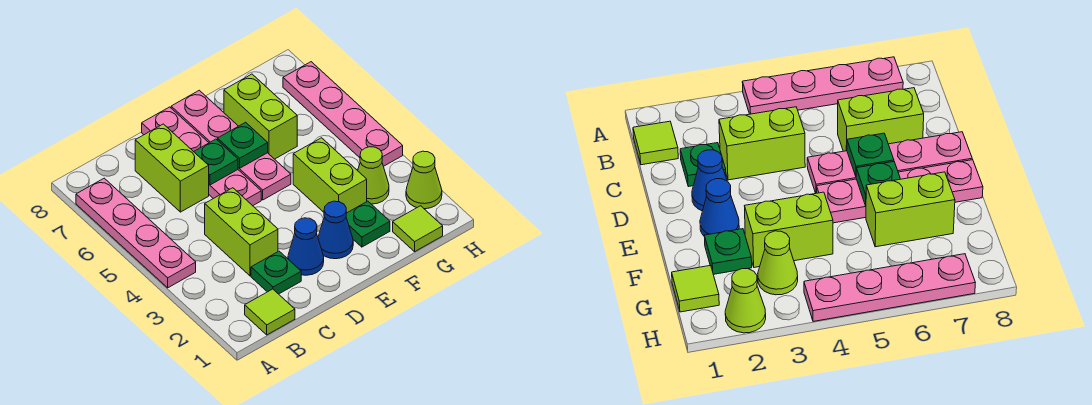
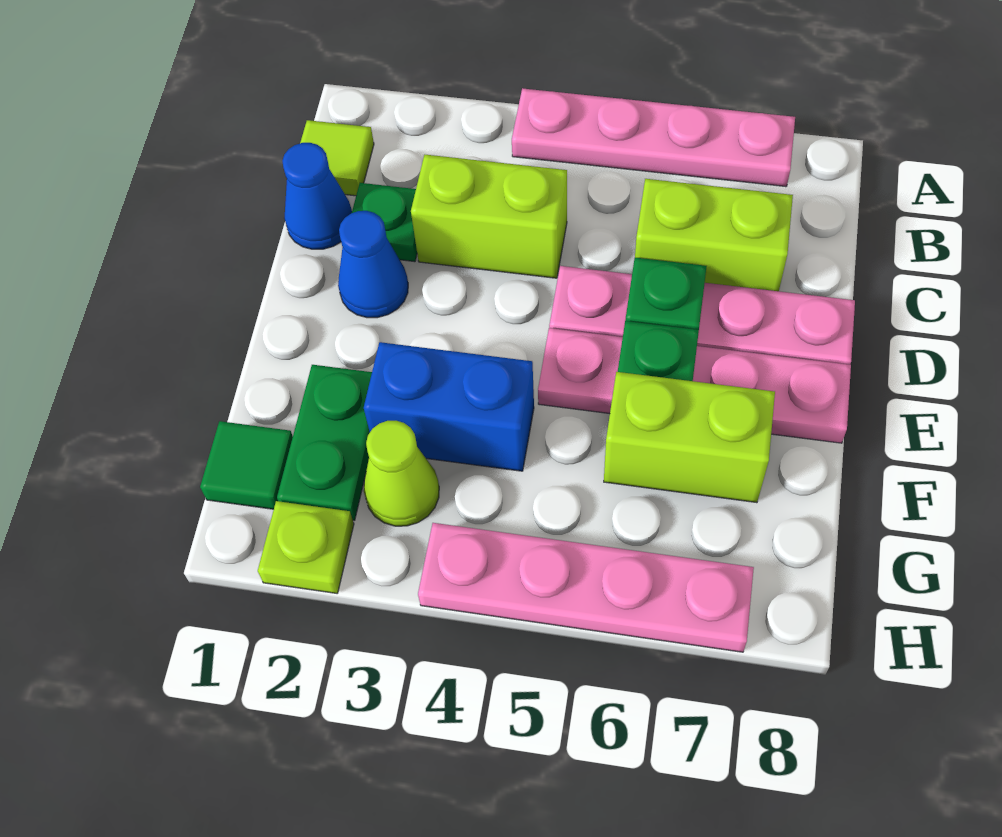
blue 1x1 cone [318,201,353,259] -> blue 1x1 cone moved to [282,143,352,249]
green 1x1 plate [346,201,390,247] -> green 1x2 plate [277,365,372,521]
lime 1x2 brick [293,138,367,213] -> blue 1x2 brick [364,342,534,471]
lime 1x1 tile [393,206,443,252] -> green 1x1 tile [200,421,293,509]
lime 1x1 cone [406,151,442,209] -> lime 1x1 plate [258,501,354,593]

